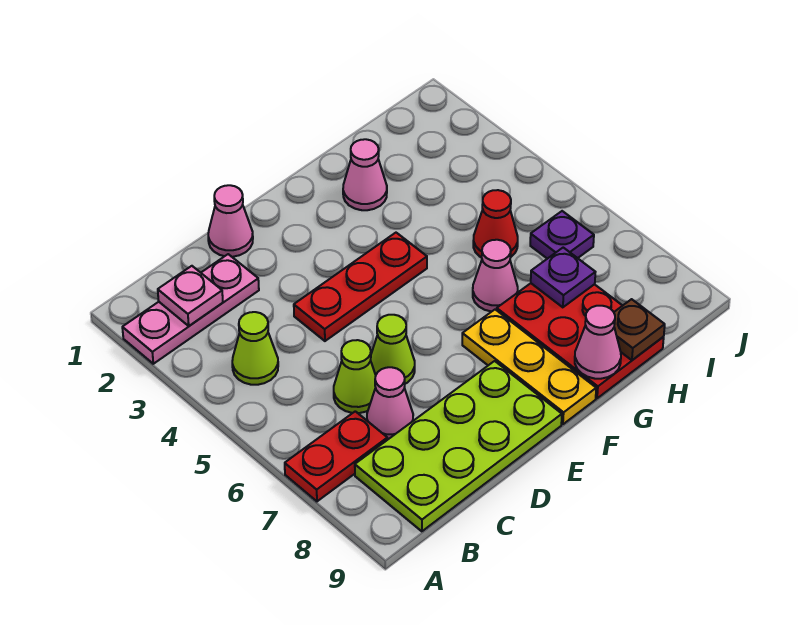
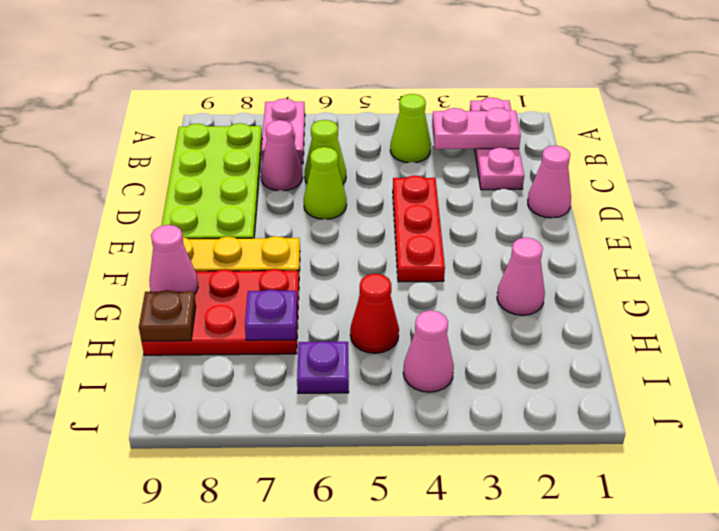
red 1x2 plate [285,411,387,501] -> pink 1x2 plate [261,99,305,164]
pink 1x1 plate [158,266,223,326] -> pink 1x2 plate [432,108,521,149]
pink 1x1 cone [473,240,518,312] -> pink 1x1 cone moved to [403,310,454,392]

